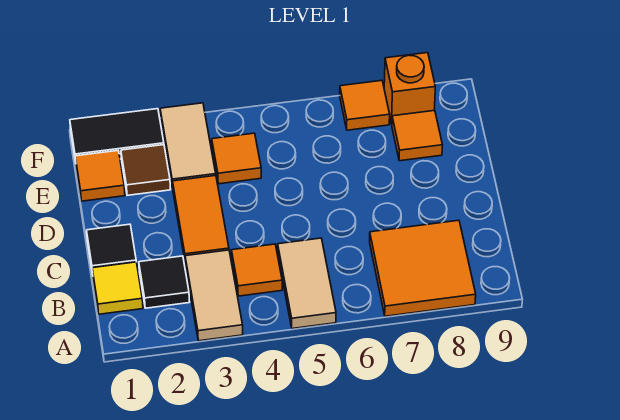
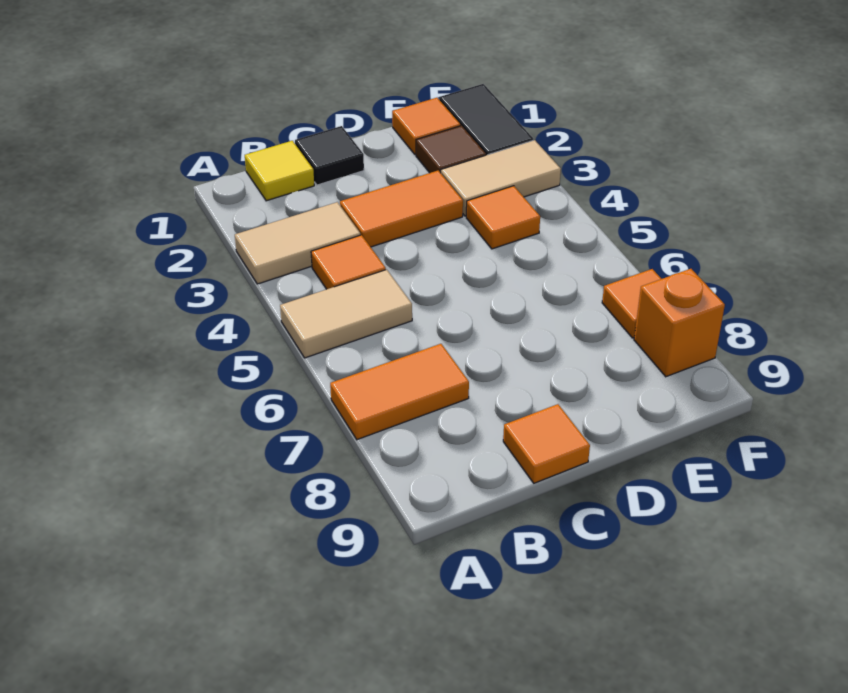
orange 2x2 tile [370,220,476,316] -> orange 1x2 tile [330,344,469,440]
black 1x1 tile [139,256,189,308] -> none
orange 1x1 tile [392,110,442,161] -> orange 1x1 tile moved to [503,404,590,483]

